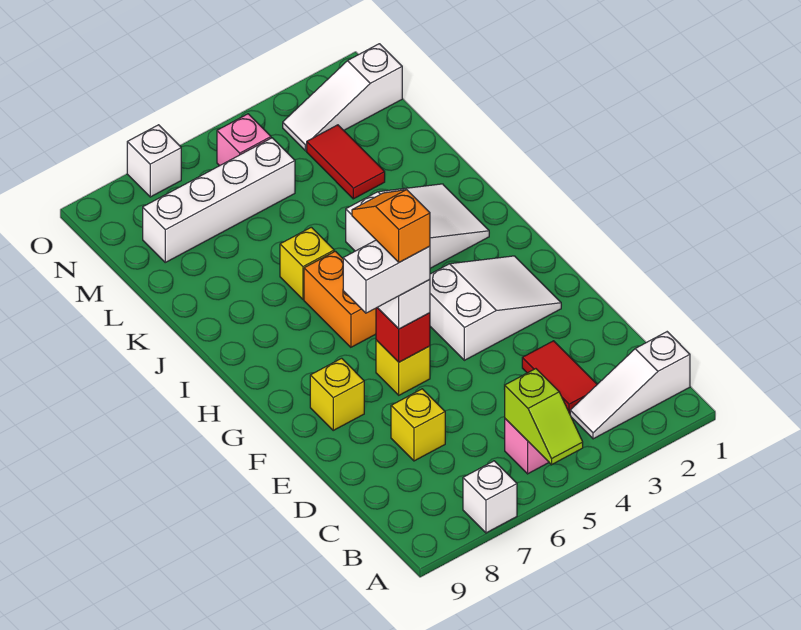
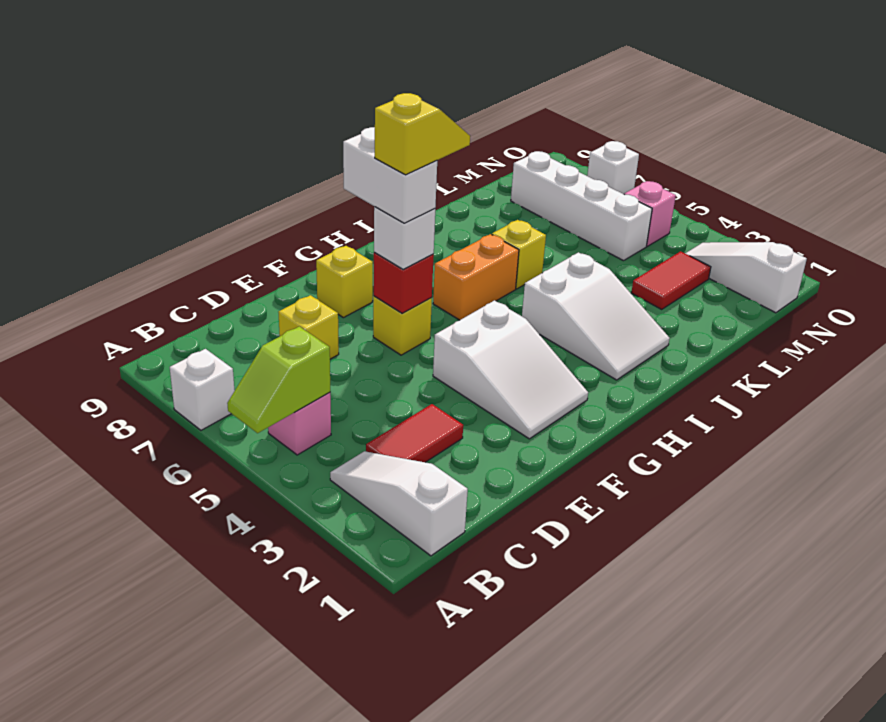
orange 1x2 slope [352,190,430,262] -> yellow 1x2 slope [375,93,470,175]

